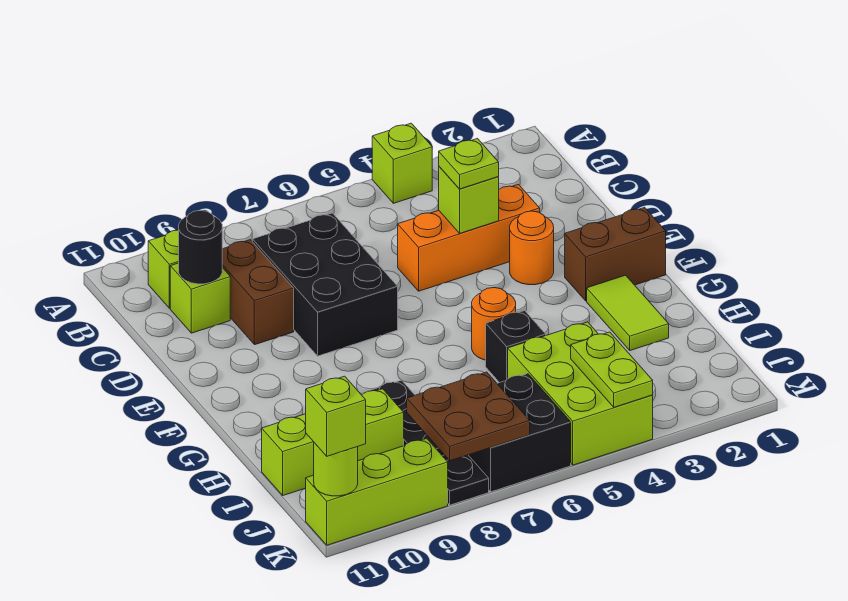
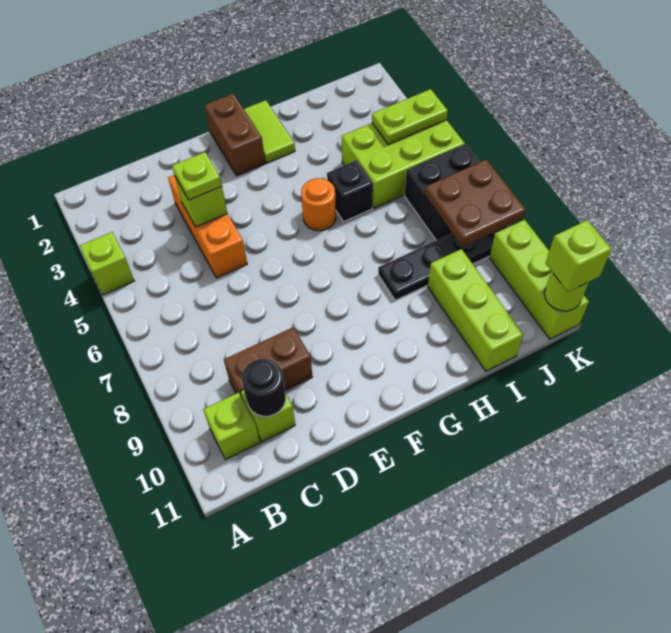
black 2x3 brick [252,213,398,356] -> none
orange 1x1 round brick [510,211,554,285] -> none
lime 1x2 tile [587,275,669,350] -> lime 1x2 tile turned to [244,100,295,163]

